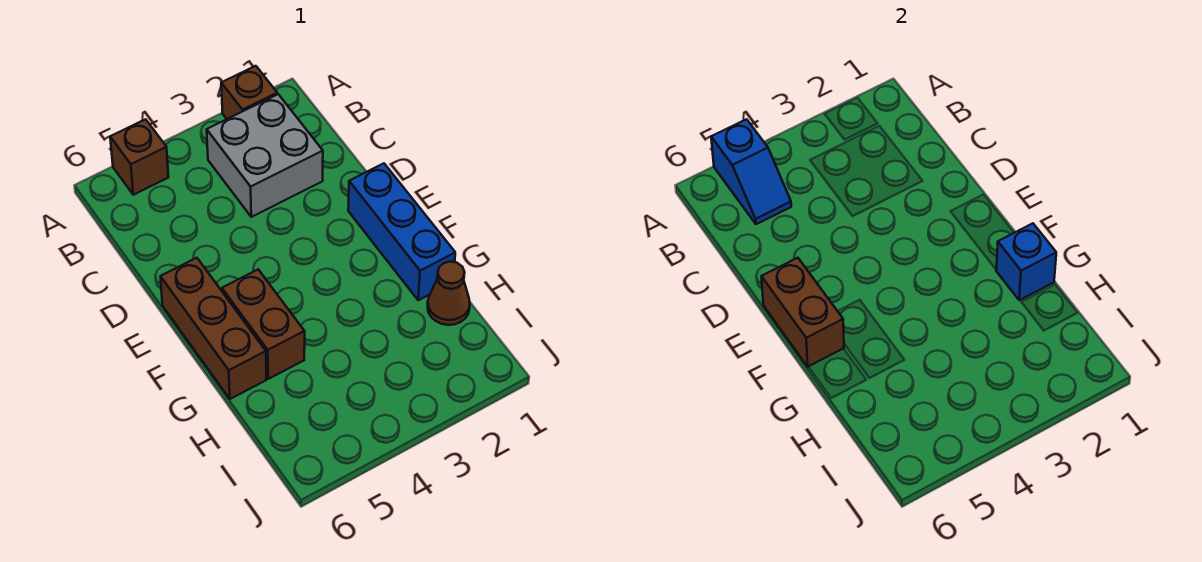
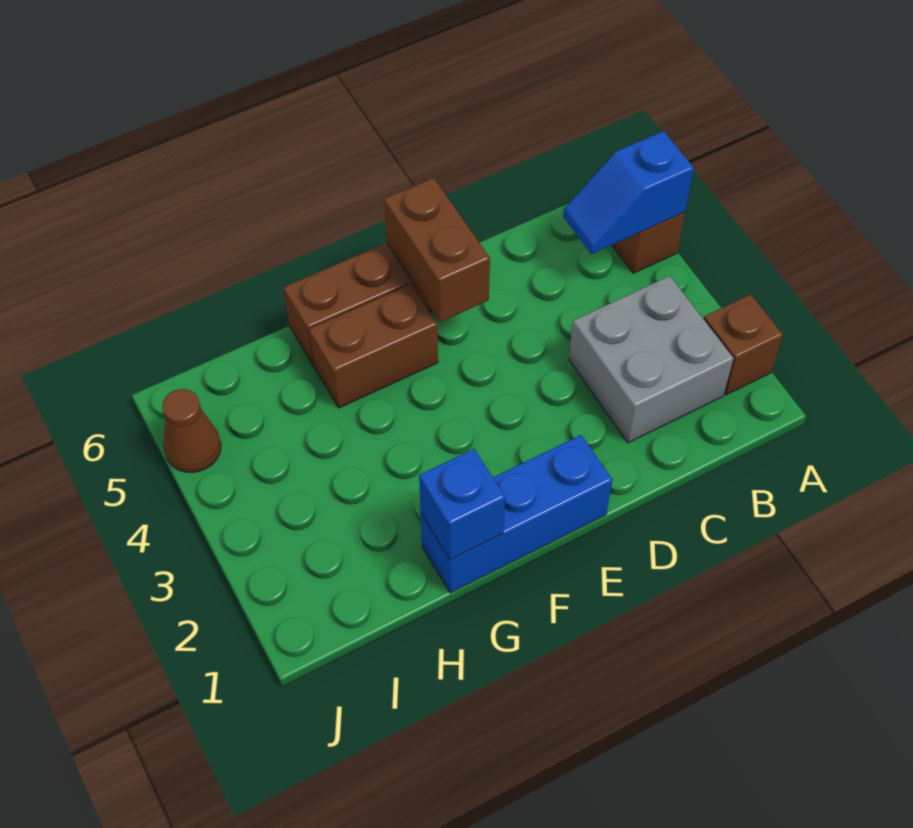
brown 1x2 brick [761,258,844,367] -> brown 1x2 brick turned to [384,178,490,322]
brown 1x1 cone [428,261,470,325] -> brown 1x1 cone moved to [162,389,221,472]

